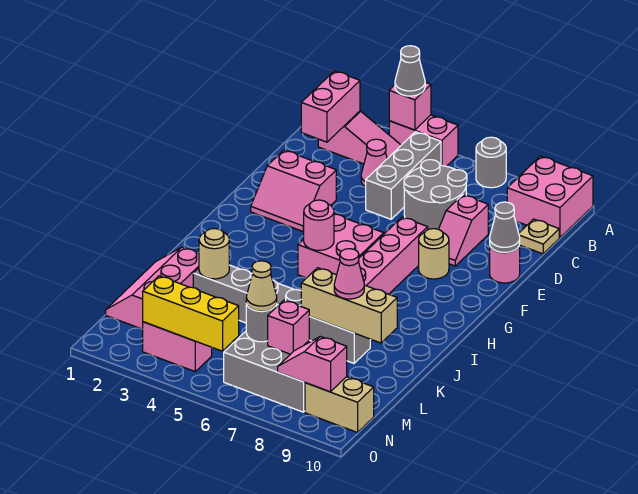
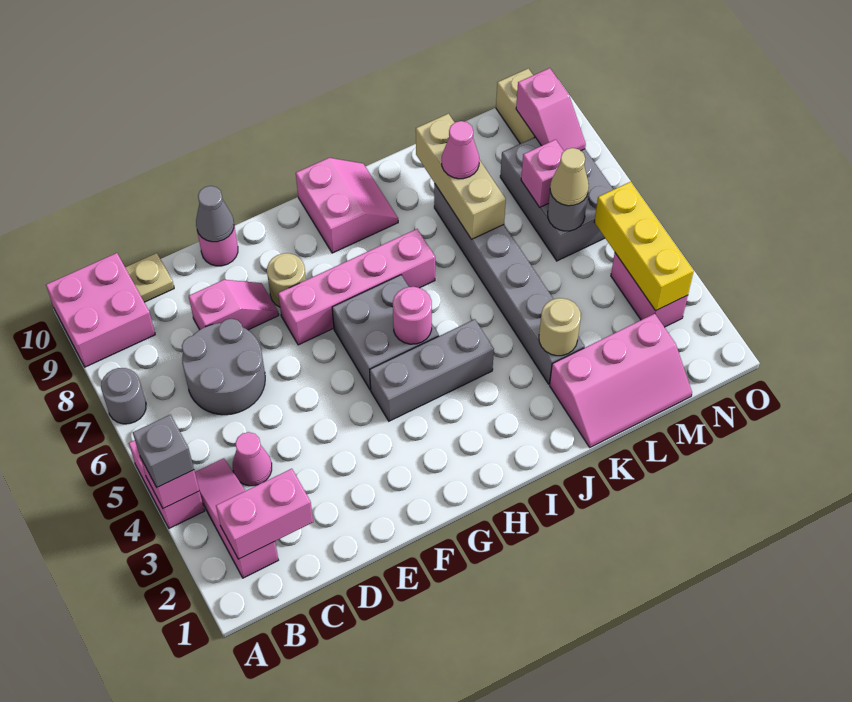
grey 1x1 cone [395,46,425,96] -> grey 1x1 brick [133,415,194,487]
grey 1x3 brick [366,132,441,219] -> grey 1x3 brick moved to [370,319,494,421]
pink 2x2 slope [251,150,336,231] -> pink 2x2 slope moved to [296,158,398,253]
pink 2x2 brick [298,214,384,278] -> grey 2x2 brick [332,275,439,390]

